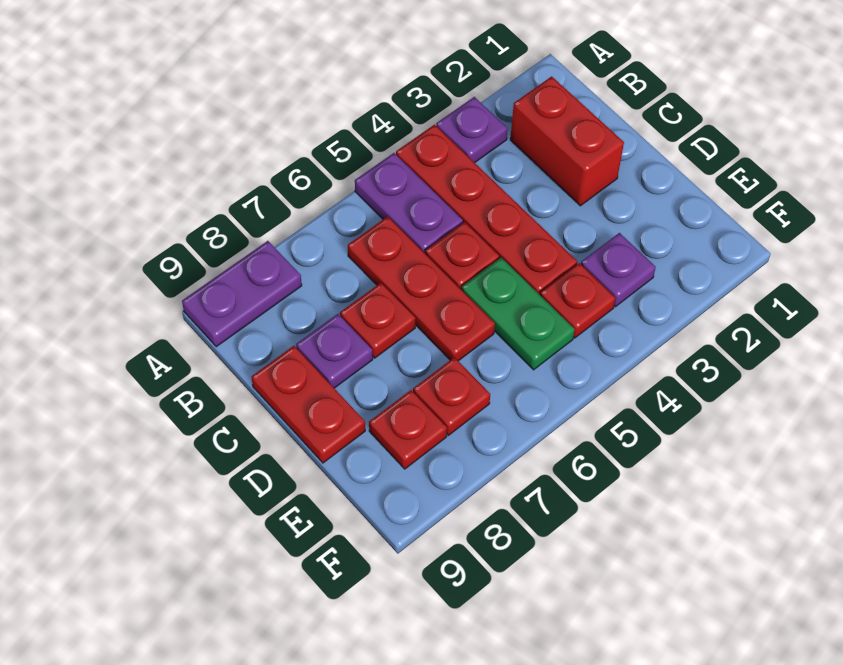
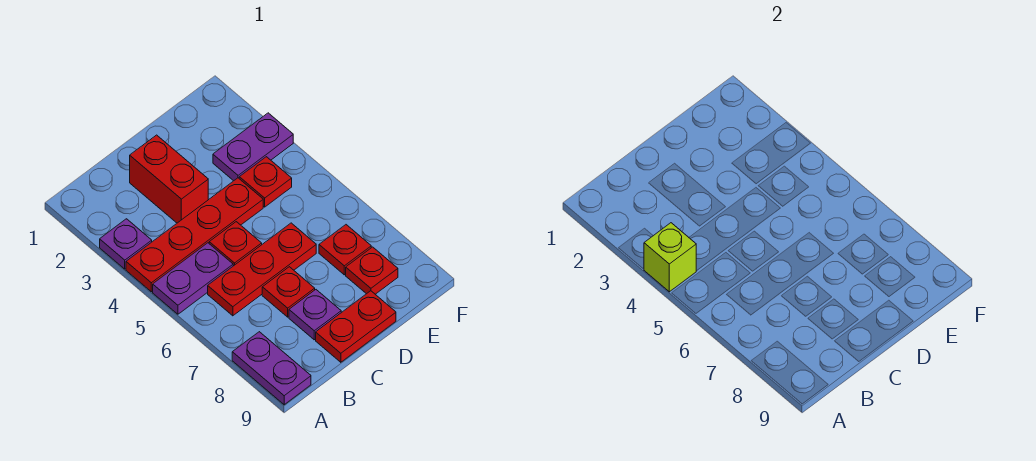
none -> lime 1x1 brick [644,223,696,292]
red 1x2 brick [510,76,624,206] -> red 1x2 brick turned to [130,135,208,223]
green 1x2 plate [462,258,575,370] -> none
purple 1x1 plate [581,233,656,307] -> purple 1x2 plate [213,113,293,181]

